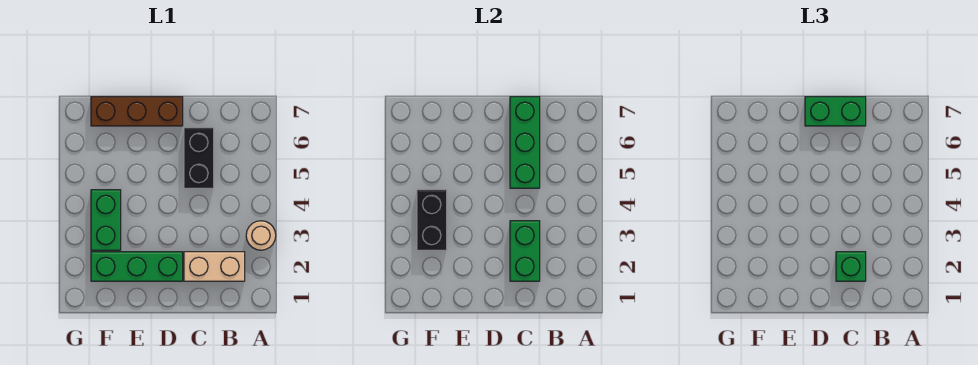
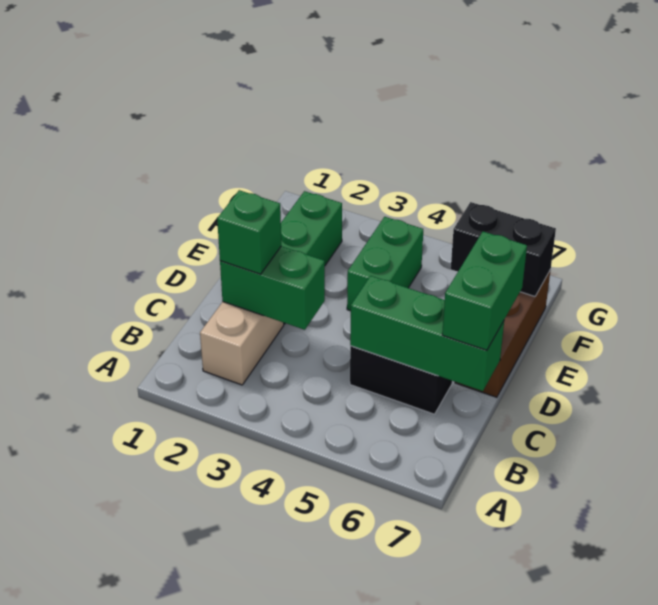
tan 1x1 round brick [246,221,276,250] -> none
green 1x2 brick [91,190,121,250] -> green 1x2 brick turned to [347,217,423,311]
black 1x2 brick [417,190,447,250] -> black 1x2 brick moved to [451,202,556,296]

